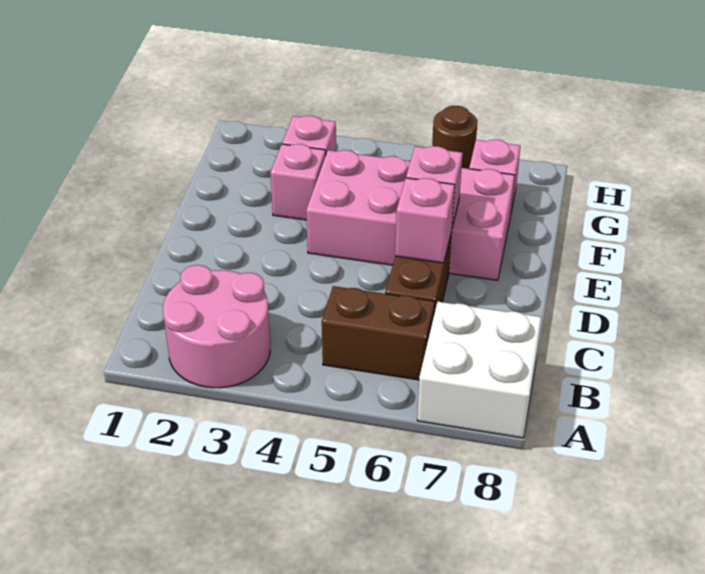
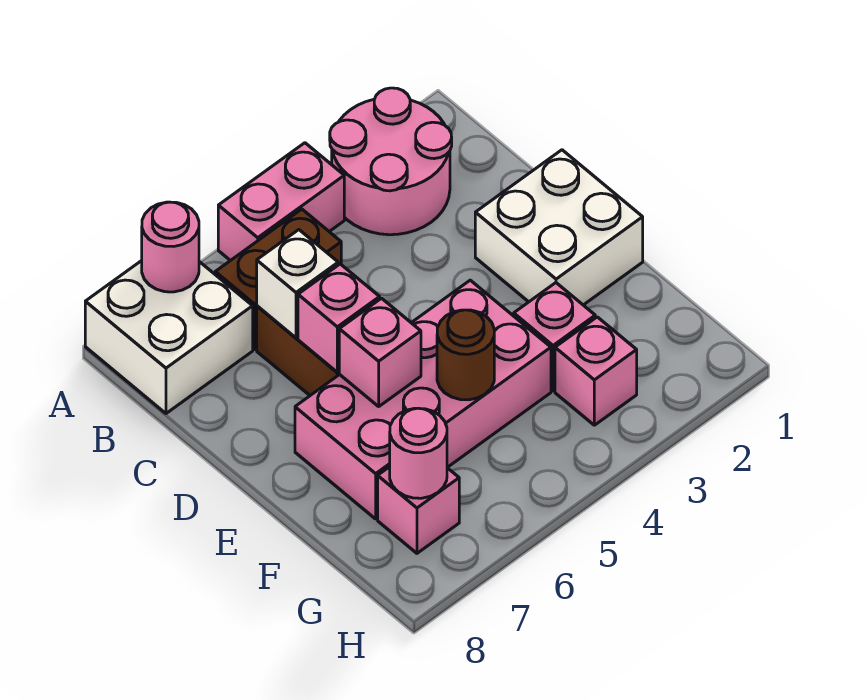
none -> pink 1x2 brick [218,143,344,261]
none -> pink 1x1 round brick [142,202,199,292]
none -> white 1x1 brick [257,230,338,338]
none -> white 2x2 brick [475,150,643,305]
none -> pink 1x1 round brick [390,408,447,498]
brown 1x1 round brick [432,106,477,169] -> brown 1x1 round brick moved to [437,310,494,400]

